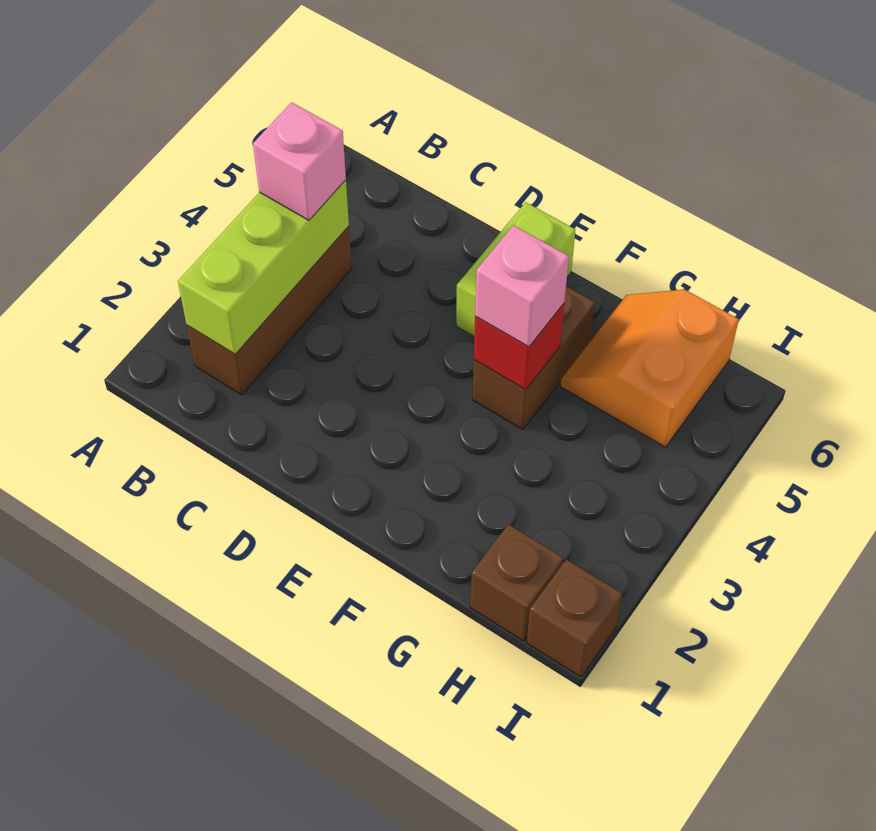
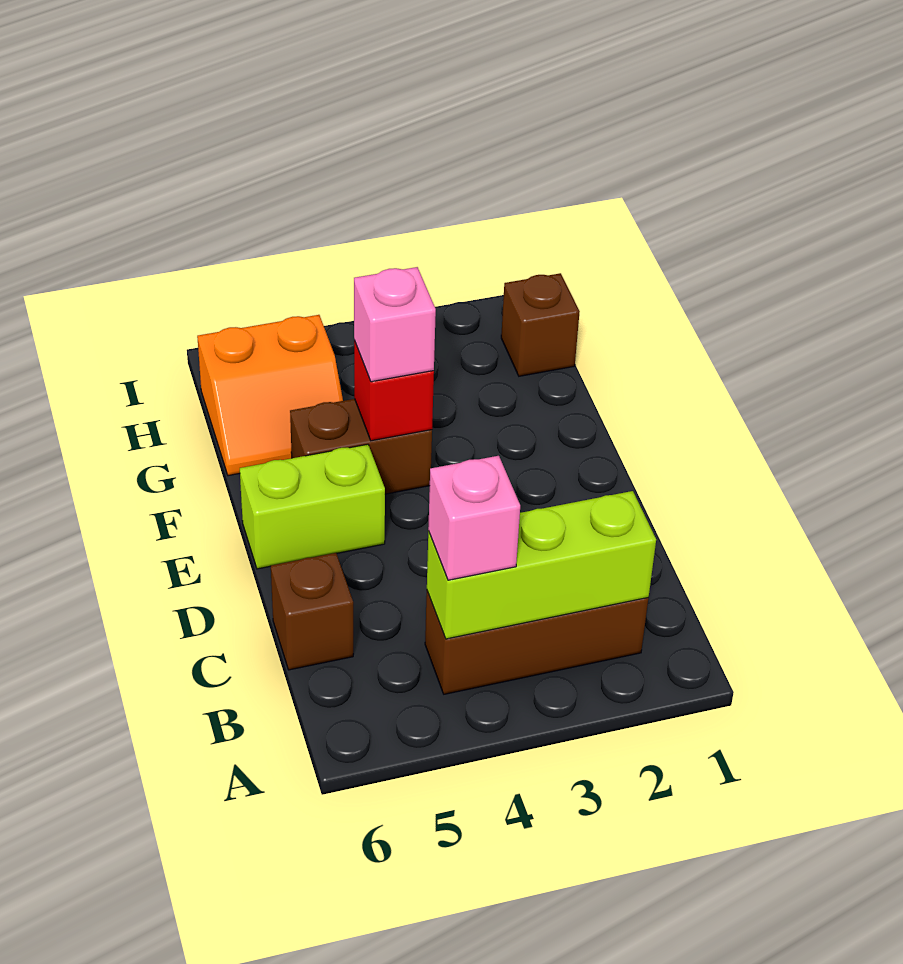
brown 1x1 brick [527,559,622,677] -> brown 1x1 brick moved to [271,553,353,670]

